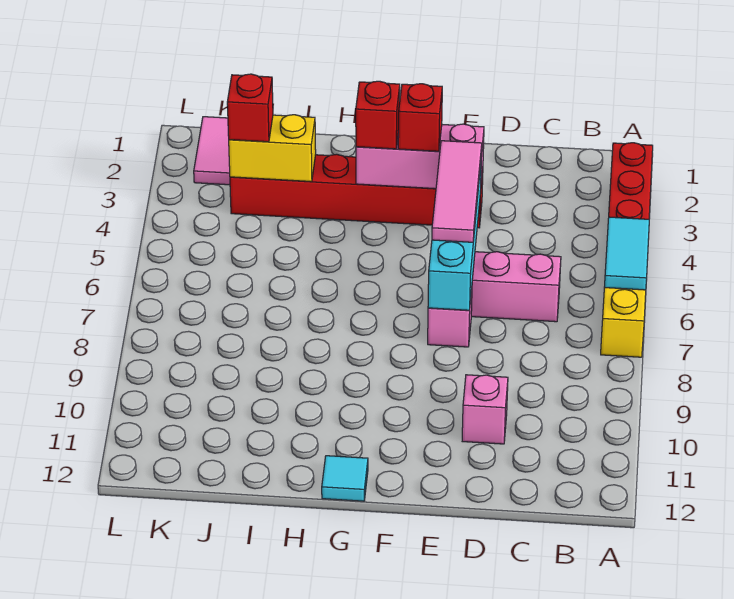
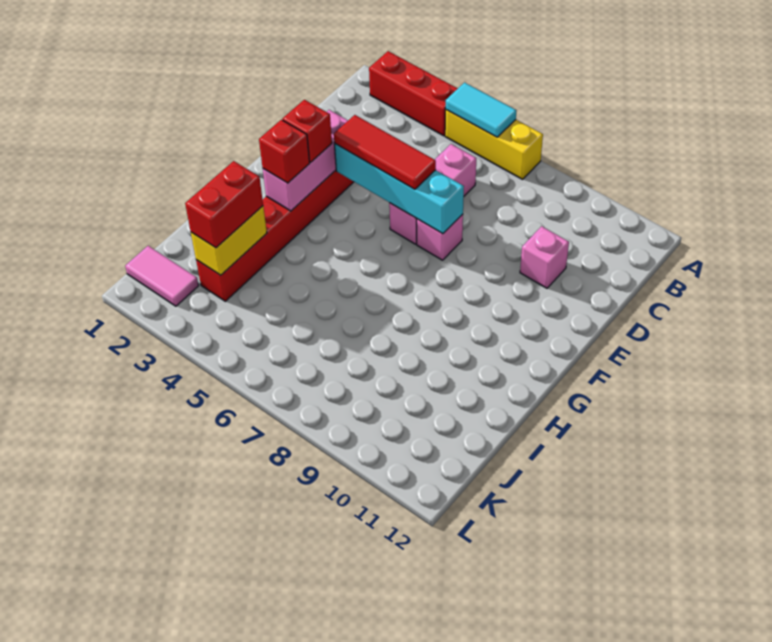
pink 1x3 tile [432,141,482,242] -> red 1x3 tile [334,115,436,189]
cyan 1x1 tile [322,456,368,501] -> none
red 1x1 brick [227,74,273,142] -> red 1x2 brick [185,161,263,248]

